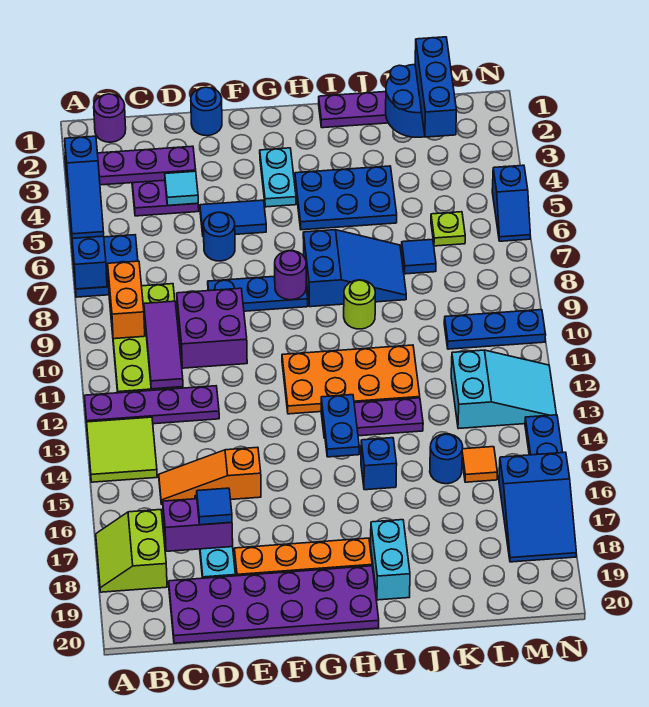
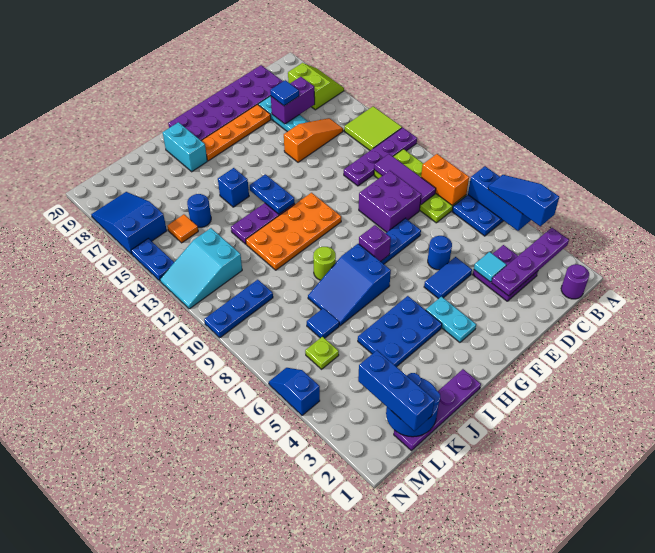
blue 1x1 round brick [191,87,222,136] -> none
purple 1x1 round brick [275,251,306,300] -> purple 1x1 brick [359,225,391,262]

